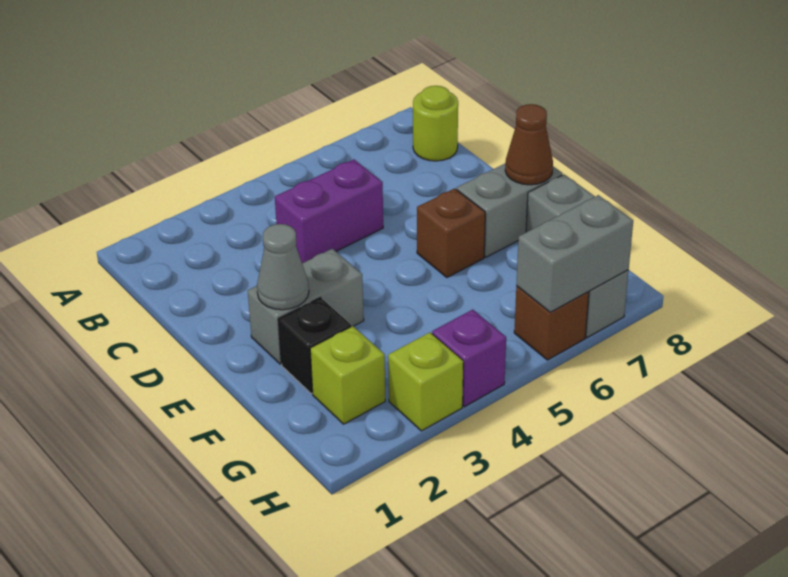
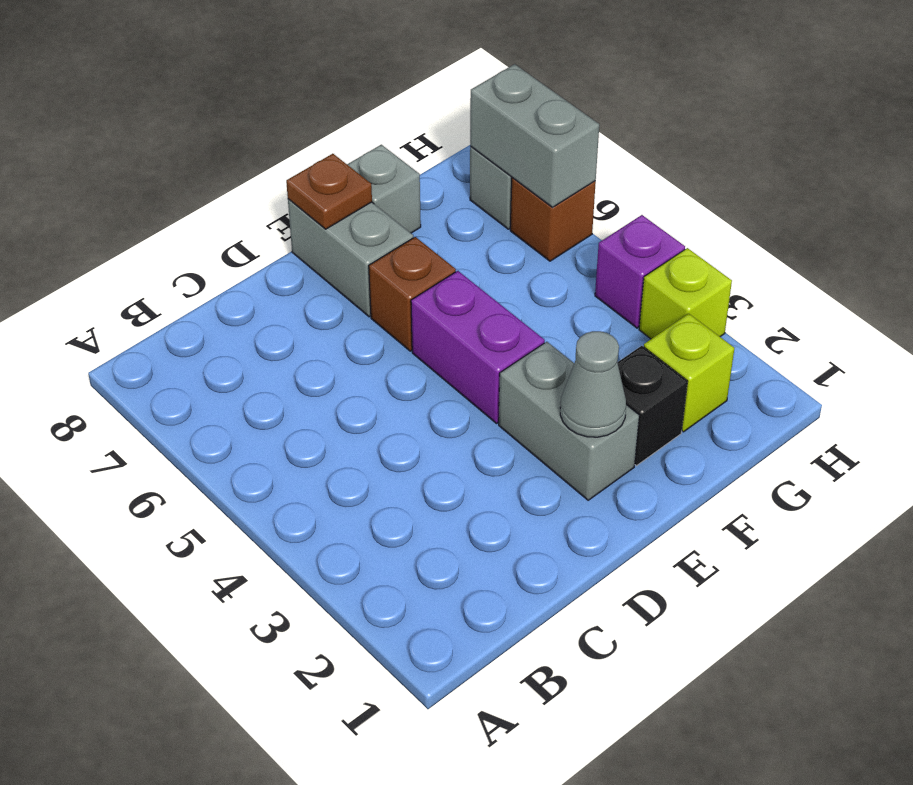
lime 1x1 round brick [413,86,458,161] -> none
purple 1x2 brick [275,159,383,263] -> purple 1x2 brick moved to [411,271,545,423]
brown 1x1 cone [505,104,553,185] -> brown 1x1 plate [286,154,372,229]

